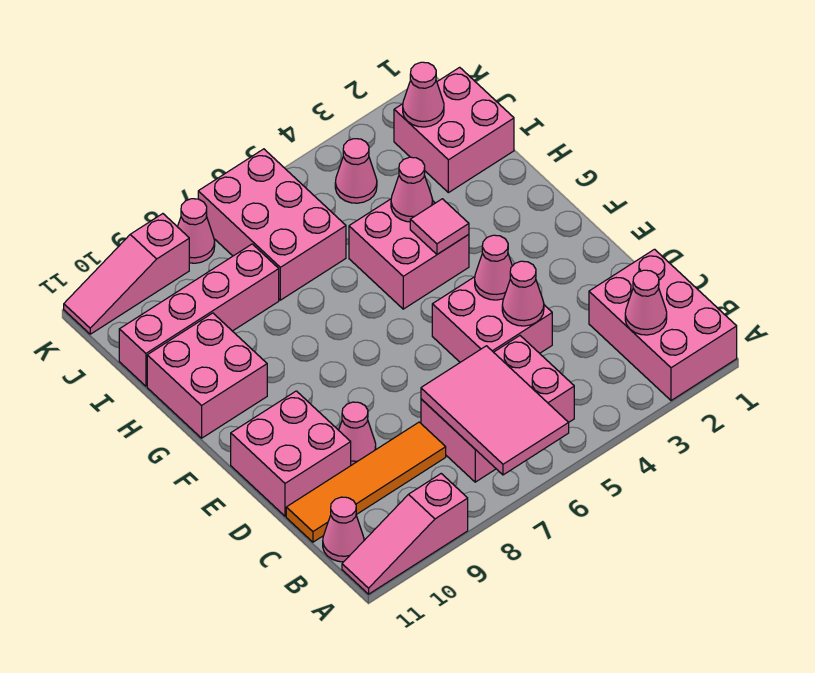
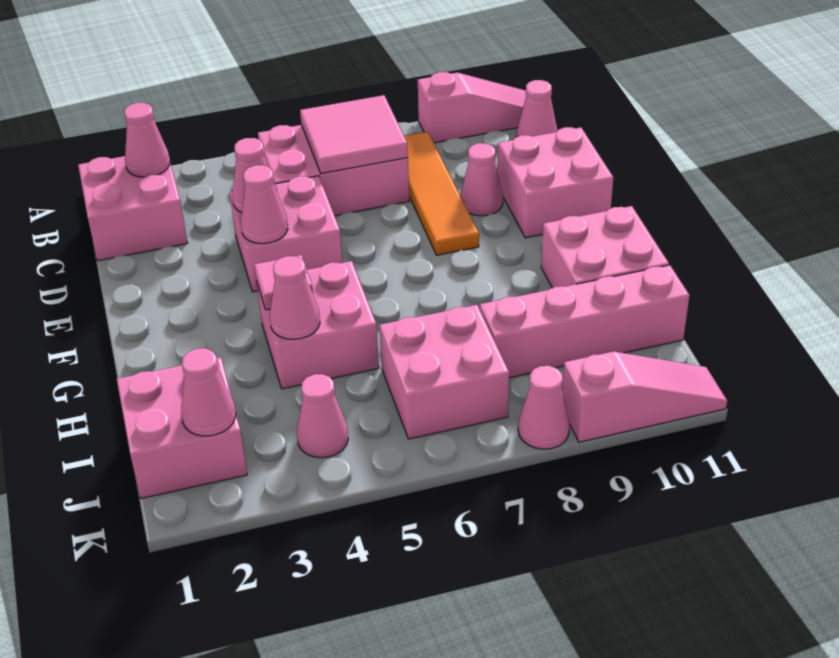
pink 2x3 brick [589,249,737,401] -> pink 2x2 brick [78,156,187,261]
pink 2x3 tile [421,346,569,475] -> pink 2x2 tile [300,95,408,173]
orange 1x4 tile [286,422,446,542] -> orange 1x4 tile turned to [404,132,479,255]
pink 2x3 brick [198,149,346,300] -> pink 2x2 brick [380,305,509,439]

